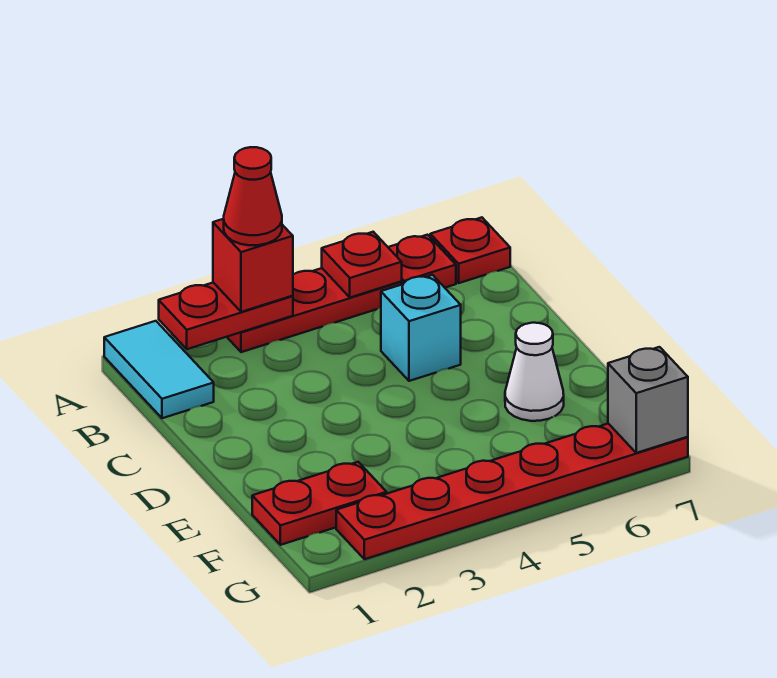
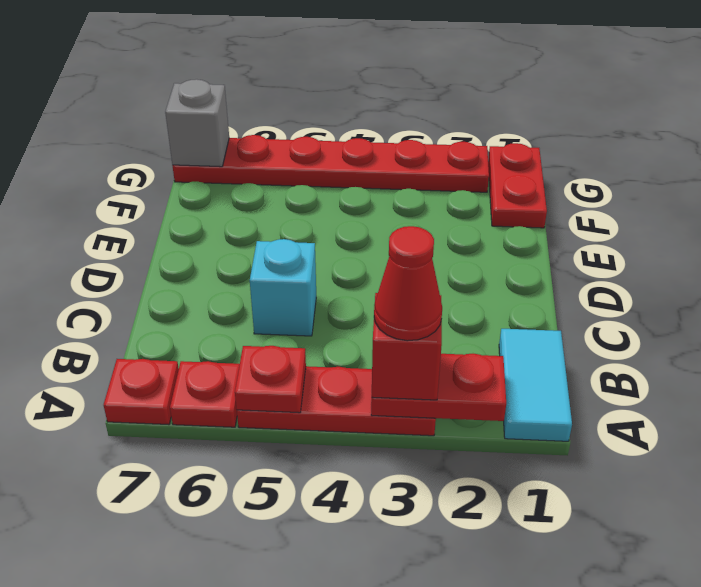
white 1x1 cone [505,323,564,421] -> none
red 1x2 plate [252,462,387,545] -> red 1x2 plate turned to [488,143,547,228]

